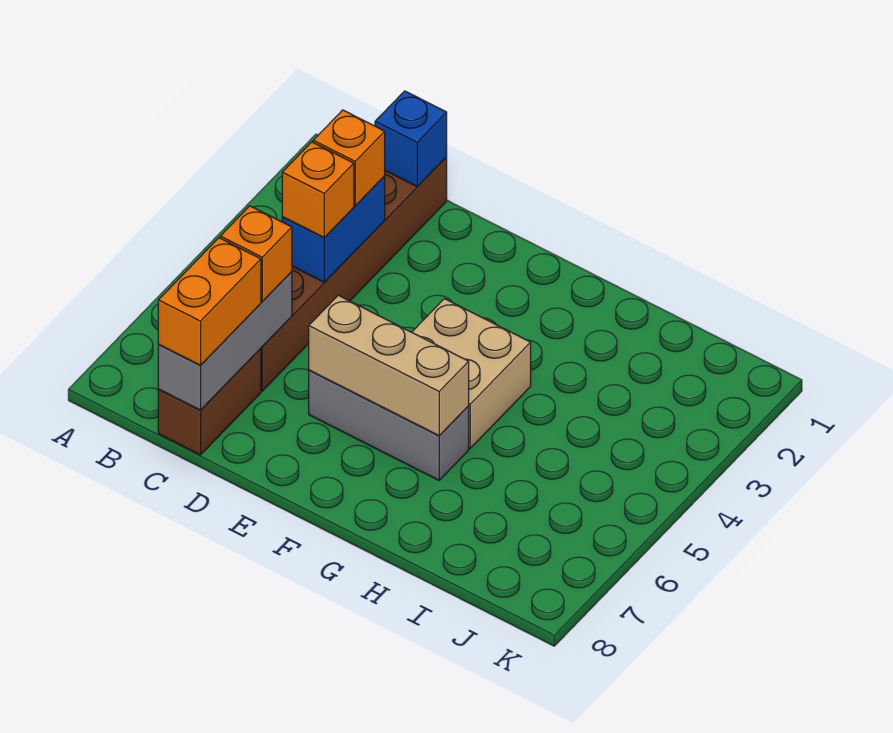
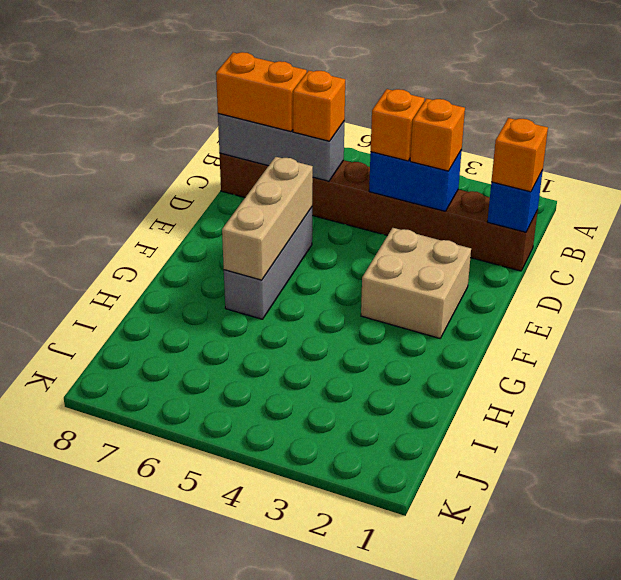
none -> orange 1x1 brick [491,118,548,192]
tan 2x2 brick [412,299,531,448] -> tan 2x2 brick moved to [361,228,471,338]

